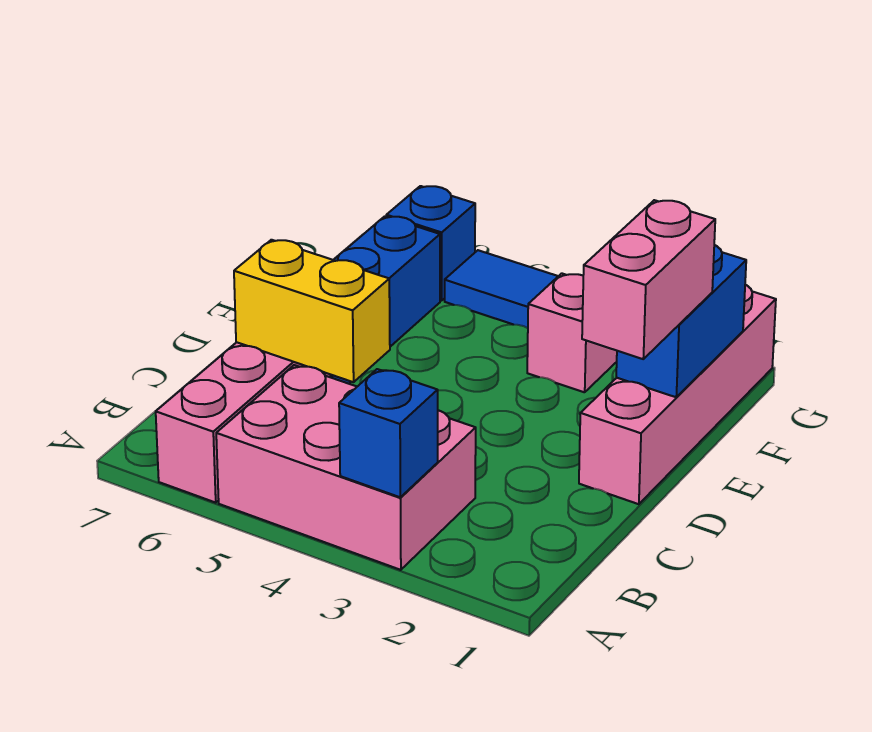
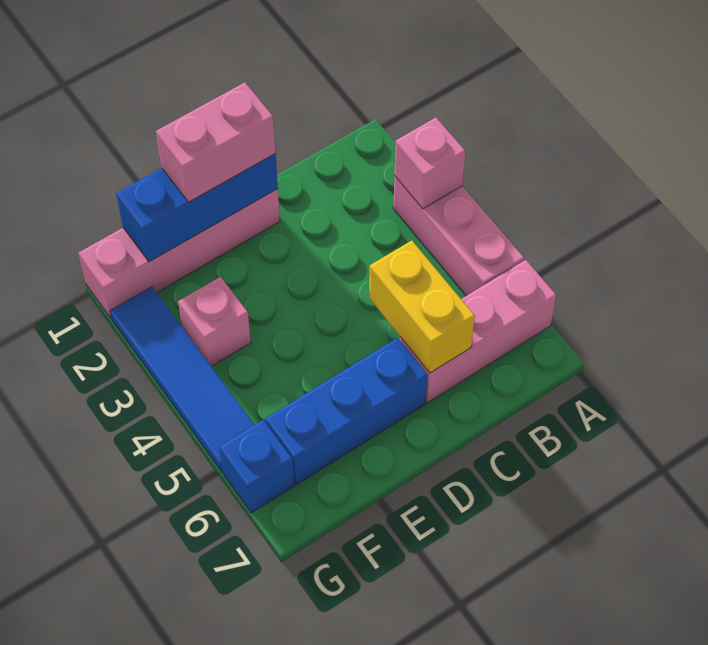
pink 2x3 brick [216,365,476,570] -> pink 1x3 brick [393,176,524,296]
blue 1x1 brick [339,369,438,497] -> pink 1x1 brick [394,118,465,209]
blue 1x2 brick [616,245,746,397] -> blue 1x3 brick [116,154,278,262]

